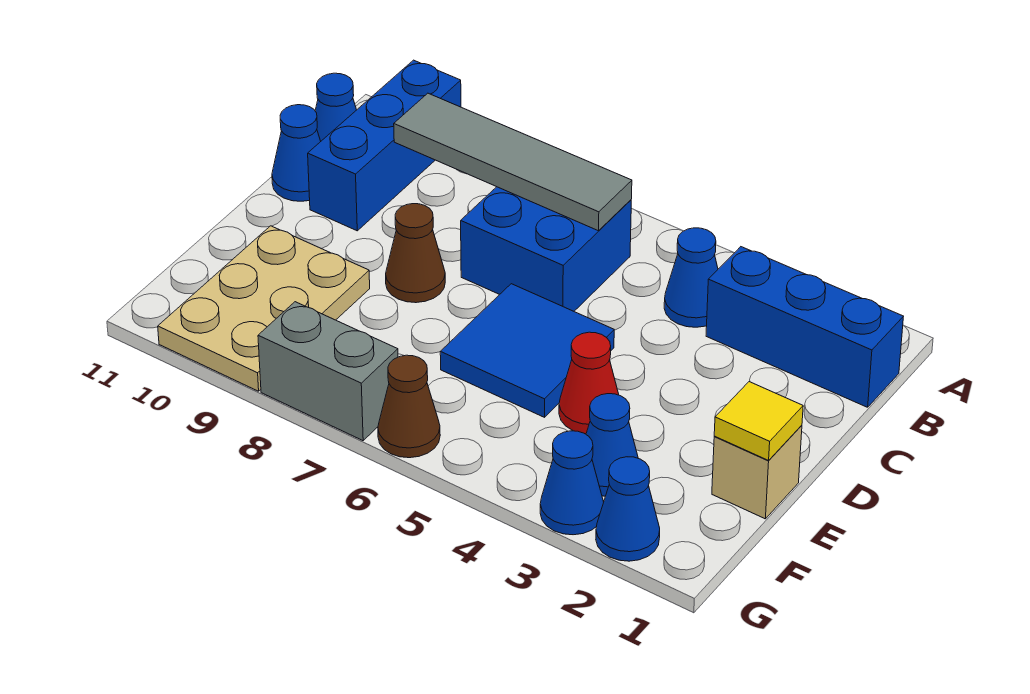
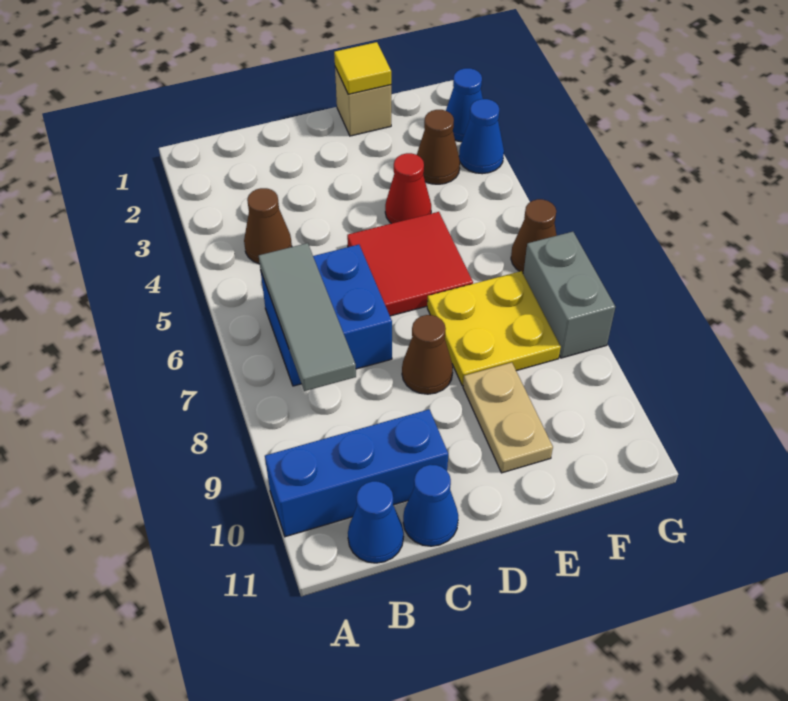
blue 1x3 brick [706,247,903,407] -> none
blue 1x1 cone [664,228,718,327] -> brown 1x1 cone [244,188,292,264]
grey 1x4 tile [394,93,632,231] -> grey 1x3 tile [259,243,356,391]
blue 2x2 tile [440,284,614,417] -> red 2x2 tile [347,212,473,316]
none -> yellow 2x2 plate [427,271,561,386]
tan 2x3 plate [158,226,370,391] -> tan 1x2 plate [463,363,553,473]
blue 1x1 cone [586,394,638,496] -> brown 1x1 cone [417,110,460,184]

